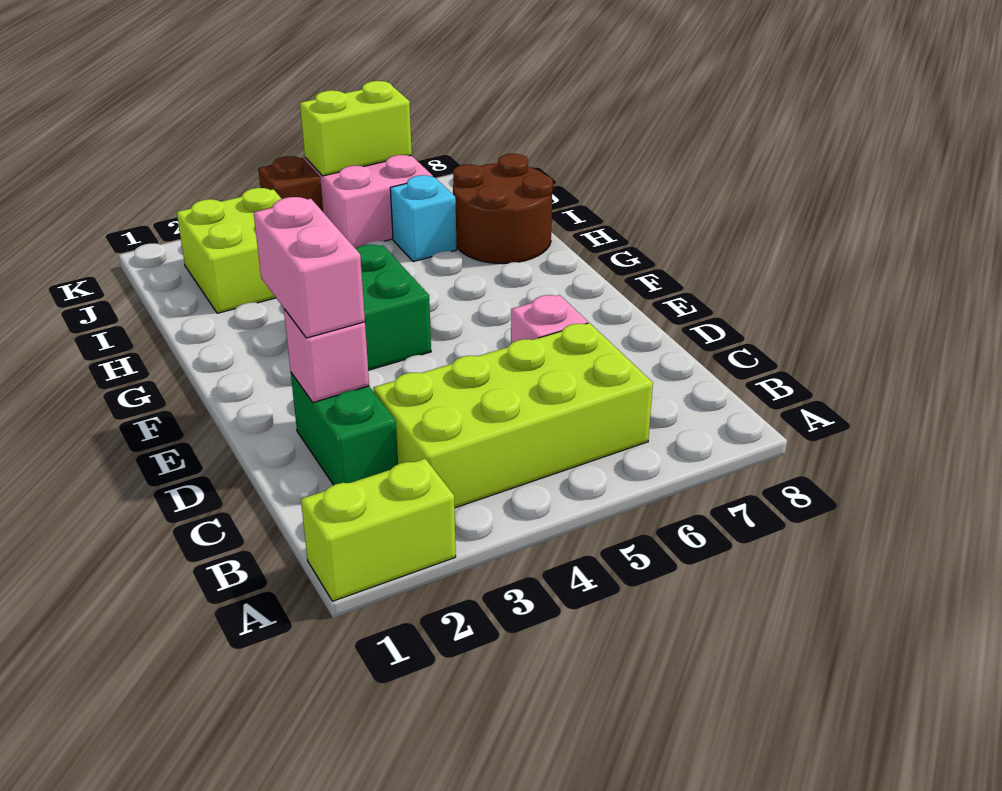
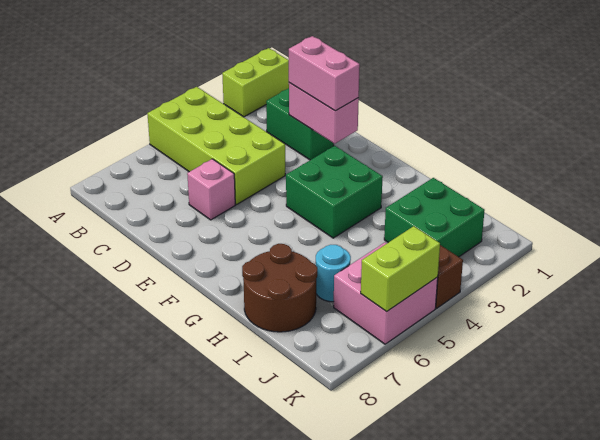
lime 2x4 brick [373,323,653,508] -> lime 2x4 brick turned to [147,87,285,204]
pink 1x1 brick [284,309,369,403] -> pink 1x2 brick [289,83,359,143]
lime 2x2 brick [177,188,281,313] -> green 2x2 brick [384,178,485,257]
cyan 1x1 brick [390,175,457,262] -> cyan 1x1 round brick [316,245,351,302]

